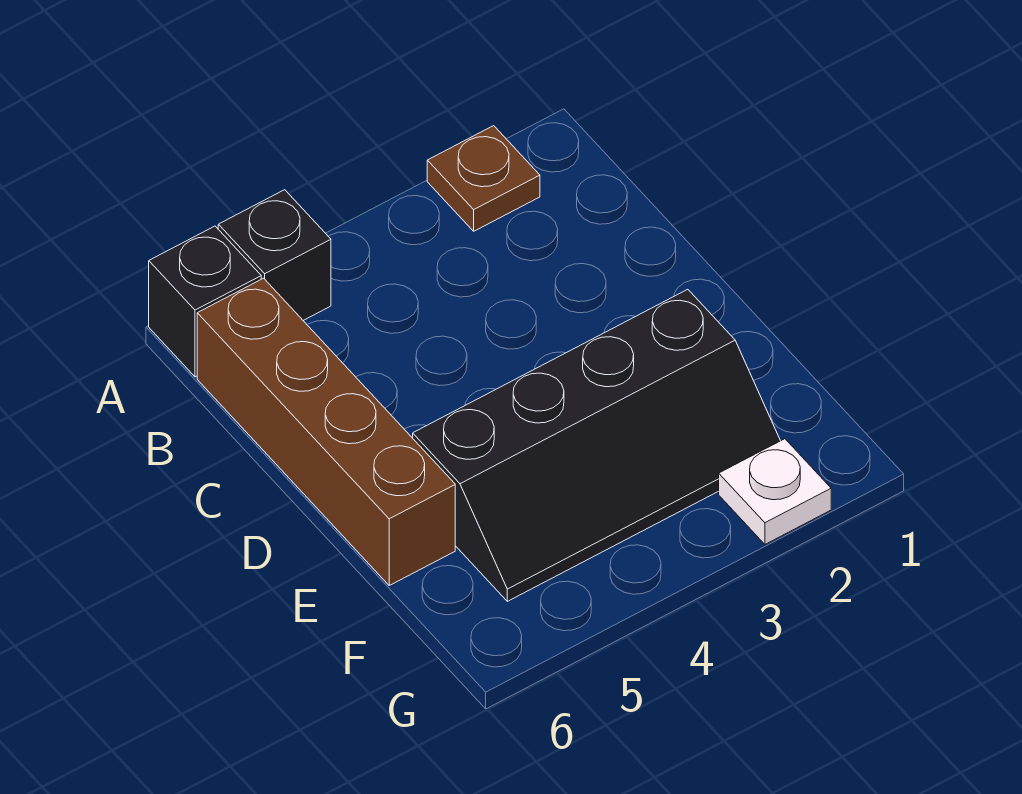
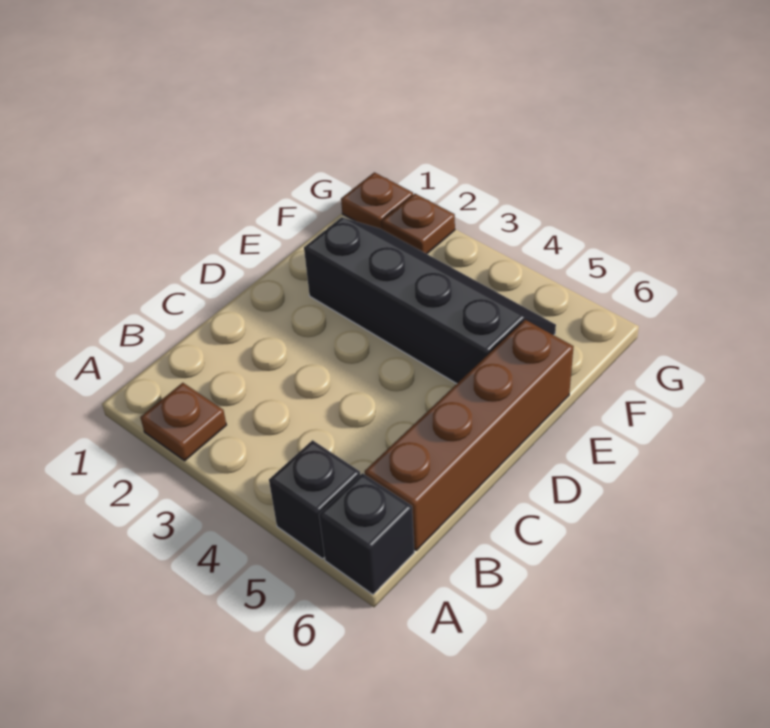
none -> brown 1x1 plate [341,172,413,229]
white 1x1 plate [719,439,831,544] -> brown 1x1 plate [382,194,455,254]

